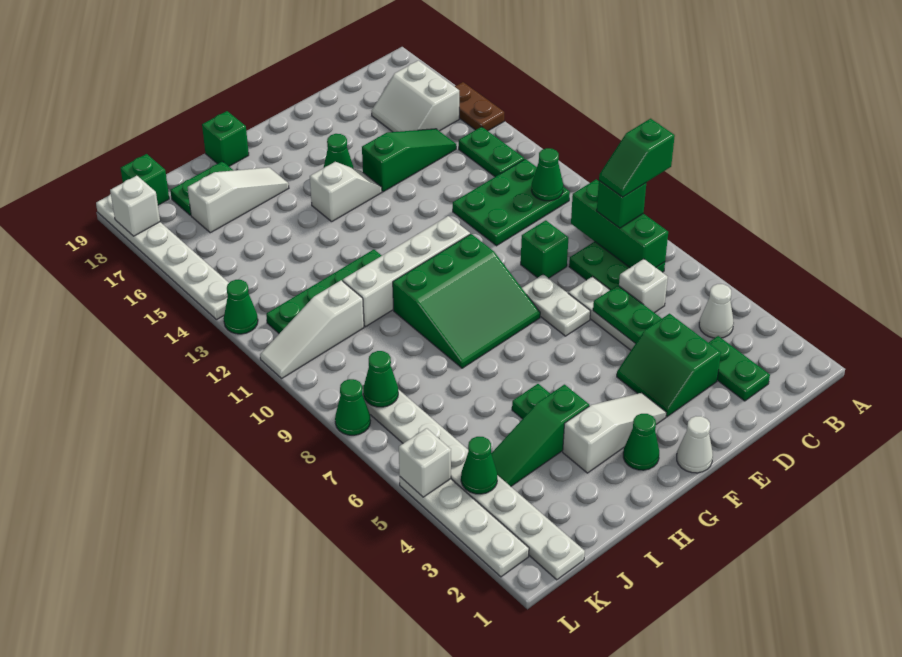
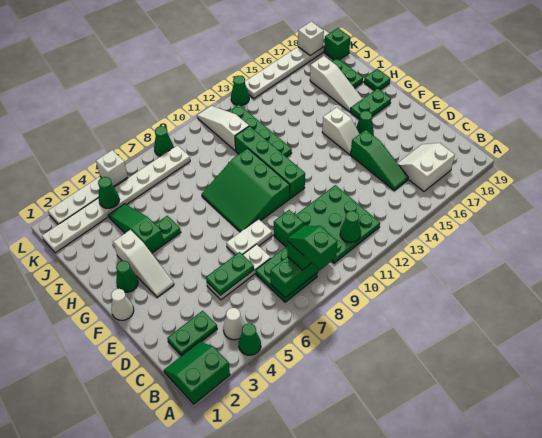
brown 1x2 plate [455,82,504,131] -> none
green 2x3 plate [453,159,570,246] -> green 3x3 plate [296,185,380,263]
green 1x2 plate [459,127,524,177] -> green 1x2 plate moved to [350,88,391,119]
white 1x1 brick [619,259,668,313] -> none
green 2x2 slope [617,314,721,417] -> green 2x2 slope moved to [164,342,230,404]
white 1x4 brick [343,216,470,327] -> green 1x4 brick [235,126,305,199]
green 1x1 brick [202,111,249,166] -> green 1x1 plate [364,69,390,91]
green 1x1 cone [363,351,398,407] -> green 1x1 cone moved to [239,323,261,355]

